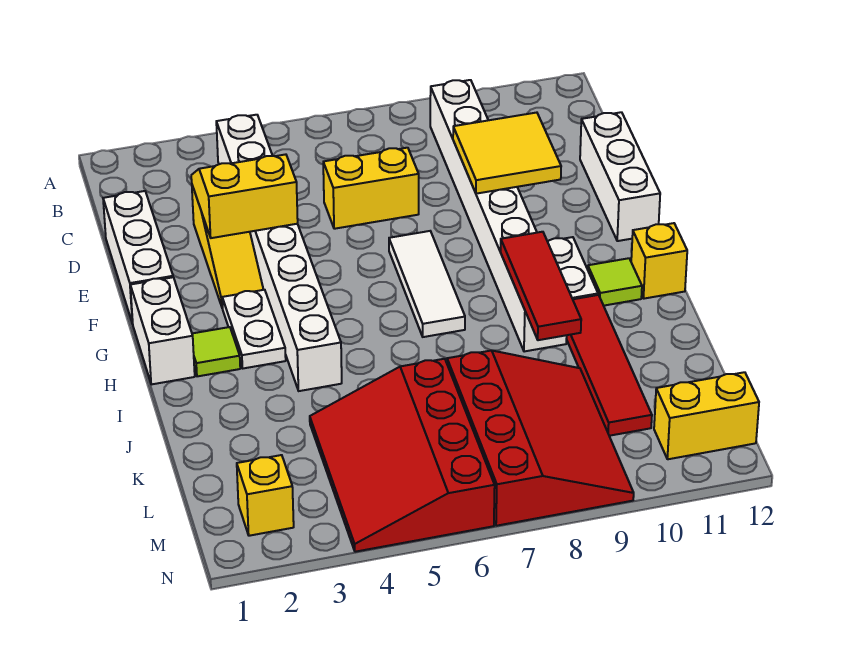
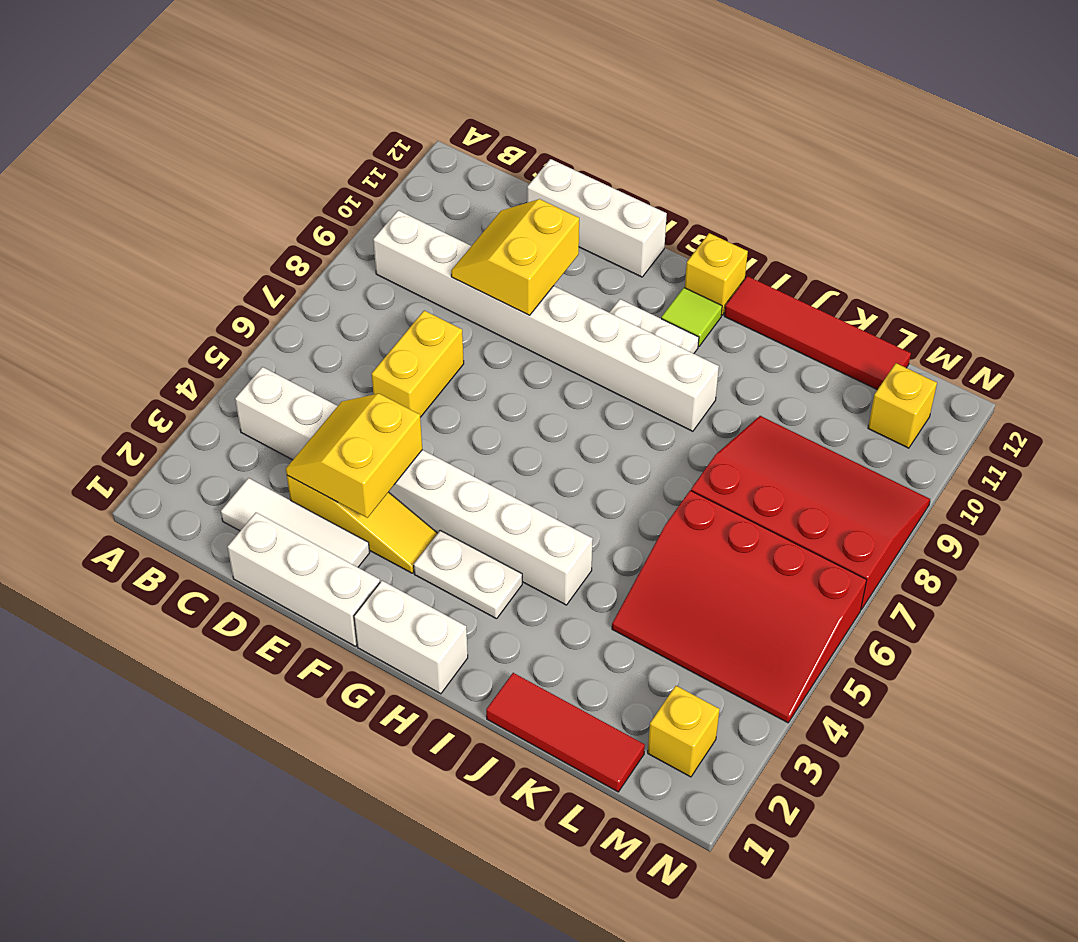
yellow 2x2 tile [453,113,561,194] -> yellow 2x2 slope [451,199,579,315]
white 1x3 tile [389,231,465,337] -> white 1x3 tile moved to [221,478,370,567]
lime 1x1 tile [192,327,240,376] -> none
red 1x3 tile [501,232,581,340] -> red 1x3 tile moved to [486,673,645,792]
red 1x4 tile [566,295,652,436] -> red 1x4 tile moved to [724,276,911,390]
yellow 1x2 brick [654,372,759,459] -> yellow 1x1 brick [868,363,937,448]

